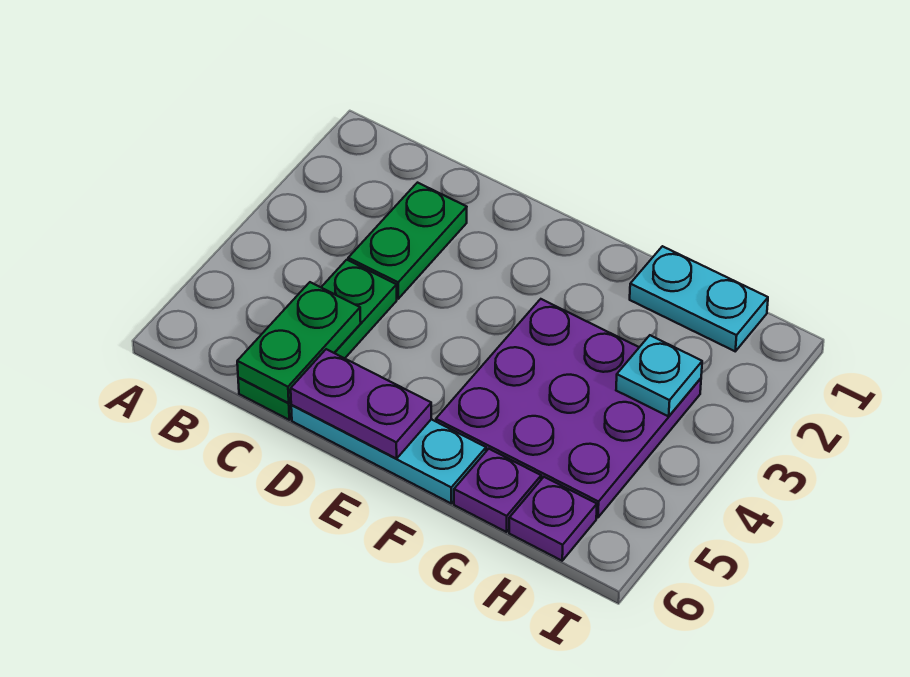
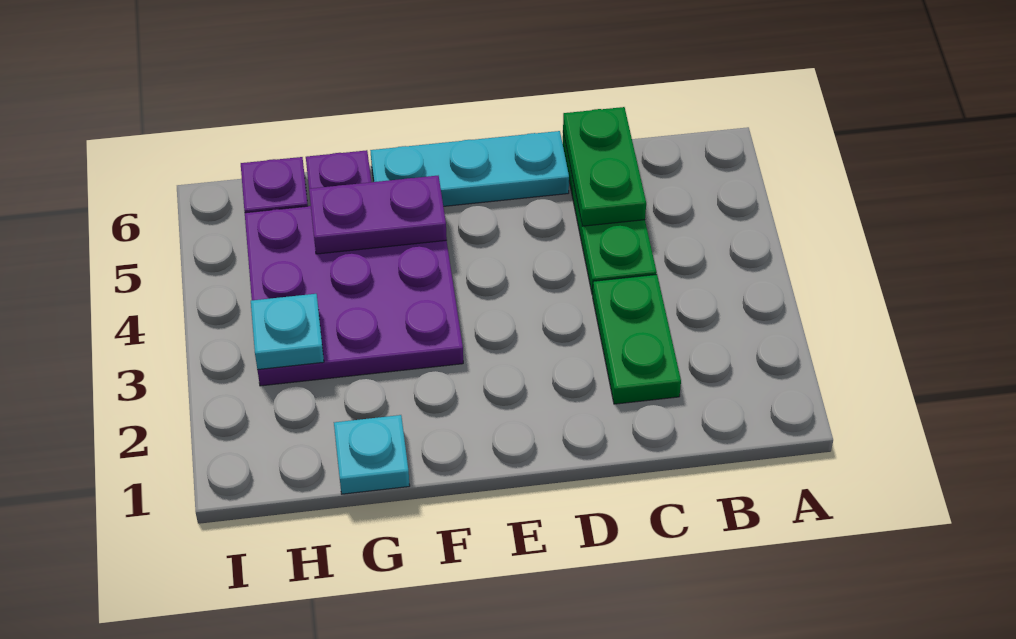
purple 1x2 plate [291,349,431,459] -> purple 1x2 plate moved to [309,176,447,254]
cyan 1x2 plate [630,246,768,351] -> cyan 1x1 plate [334,415,410,494]

